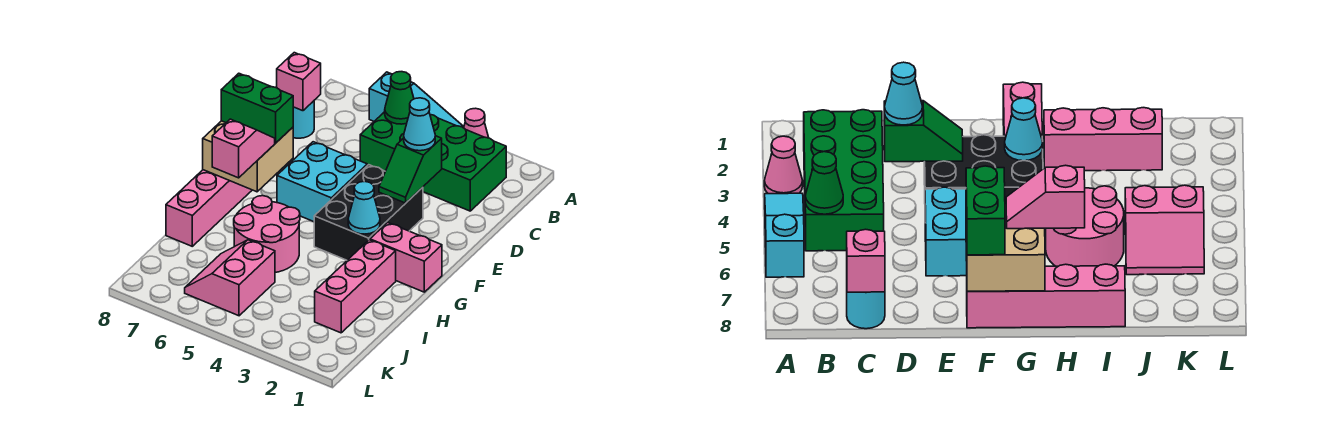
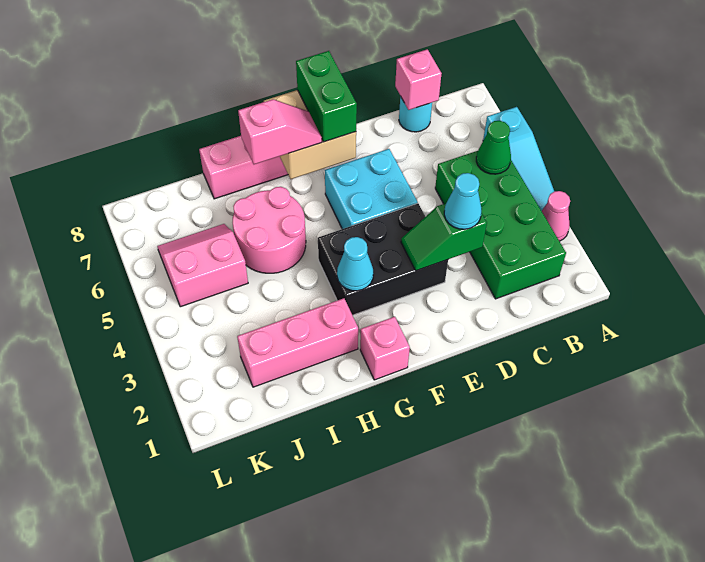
pink 1x2 brick [370,222,442,292] -> pink 1x1 brick [360,317,410,380]

